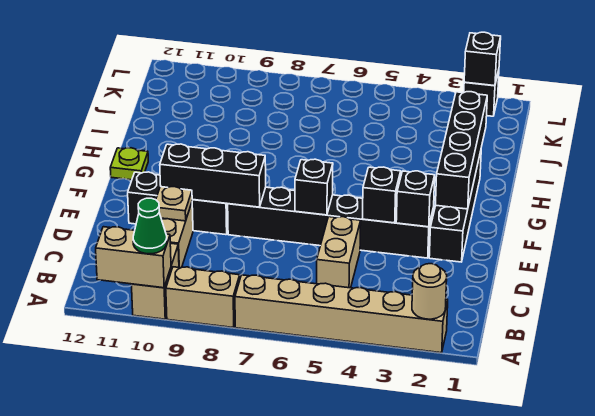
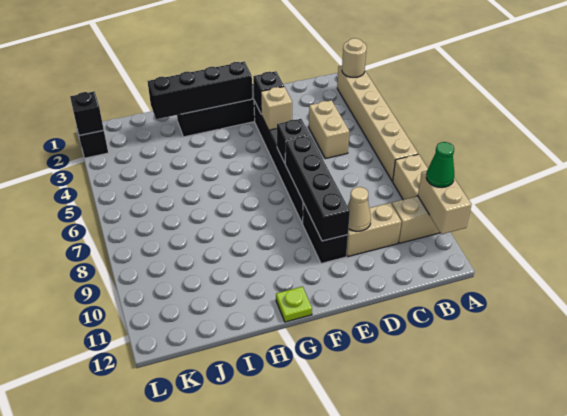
tan 1x2 brick [317,217,361,288] -> tan 1x2 brick turned to [309,100,349,159]
tan 1x1 plate [156,187,192,221] -> tan 1x1 cone [348,187,371,231]
black 1x1 brick [362,167,401,223] -> tan 1x1 brick [261,87,292,130]
black 1x3 brick [160,144,266,207] -> black 1x4 brick [285,136,350,241]
black 1x3 brick [128,172,228,235] -> black 1x2 brick [302,203,348,263]

